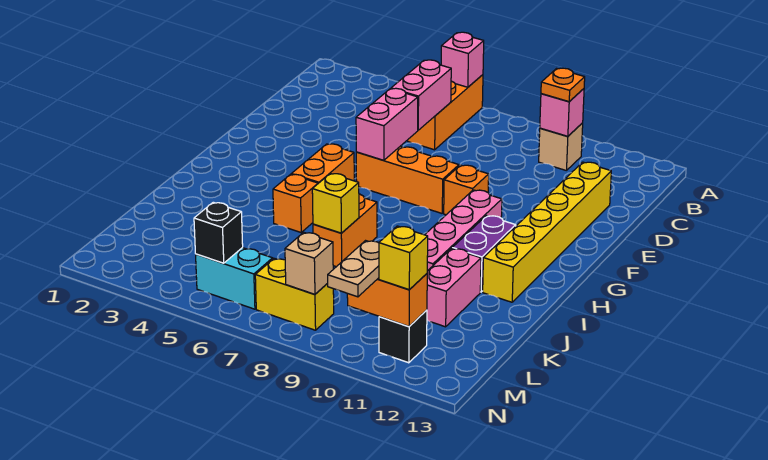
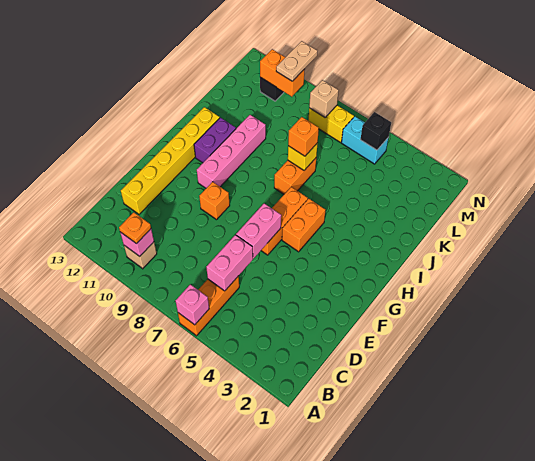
orange 1x3 brick [356,146,459,213] -> orange 1x3 brick turned to [261,187,308,255]
orange 1x1 brick [273,174,318,232] -> orange 1x1 brick moved to [288,117,319,156]
pink 1x2 brick [427,248,481,327] -> none
yellow 1x1 brick [379,226,428,290] -> none

